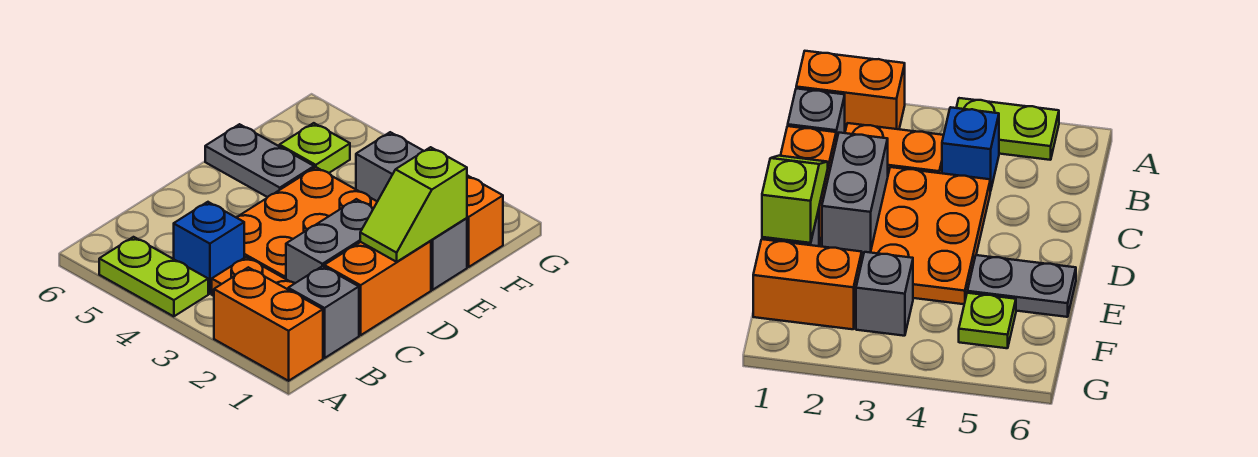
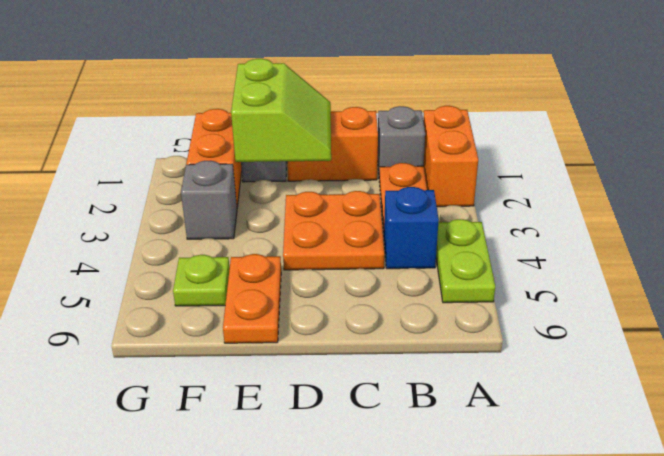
grey 1x2 brick [286,199,373,283] -> none
orange 2x3 plate [236,167,377,279] -> orange 2x2 plate [283,191,384,270]
lime 1x2 slope [360,147,467,262] -> lime 2x2 slope [231,59,331,162]
grey 1x2 plate [205,124,314,197] -> orange 1x2 plate [223,254,281,343]

